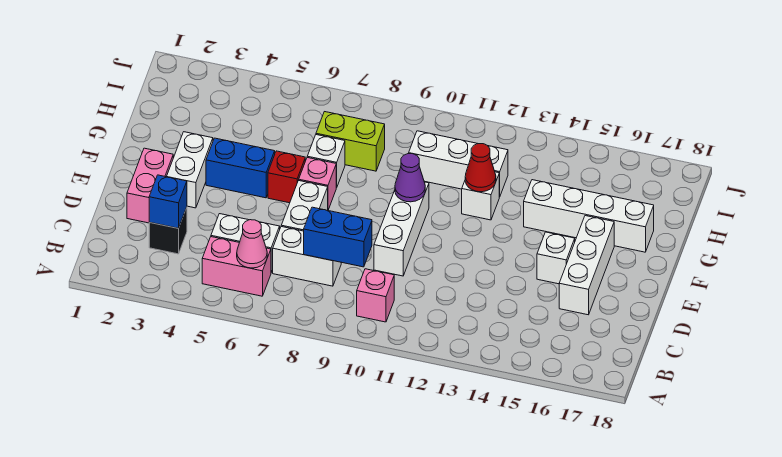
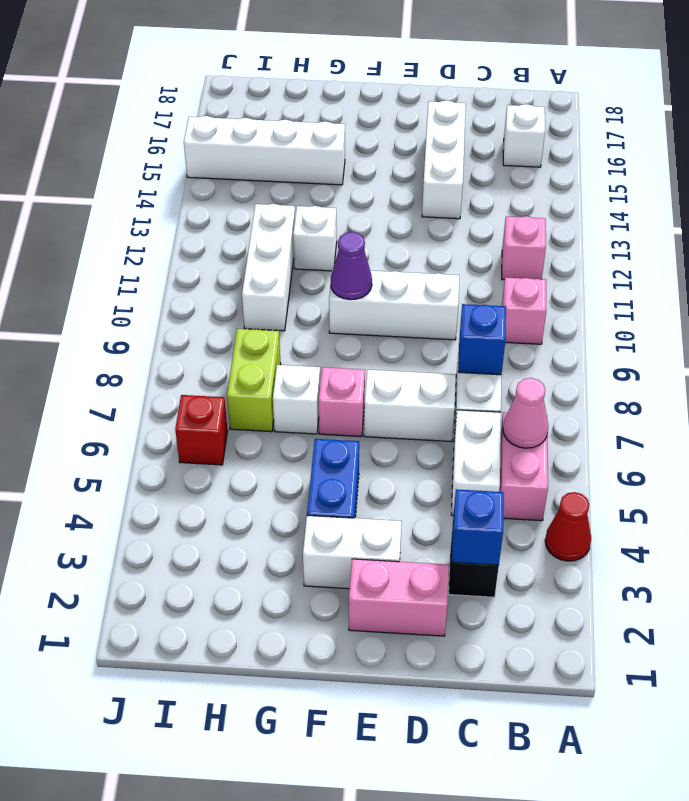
none -> pink 1x1 brick [502,216,546,280]
blue 1x2 brick [304,207,372,267] -> blue 1x1 brick [458,304,506,375]
white 1x3 brick [559,216,614,315] -> white 1x3 brick turned to [422,100,466,219]
white 1x1 brick [537,232,575,284] -> white 1x1 brick moved to [503,104,545,167]
red 1x1 brick [268,151,305,203] -> red 1x1 brick moved to [175,395,227,465]
red 1x1 cone [465,144,496,192] -> red 1x1 cone moved to [545,492,591,561]
white 1x4 brick [524,180,654,252] -> white 1x4 brick turned to [184,116,345,185]

